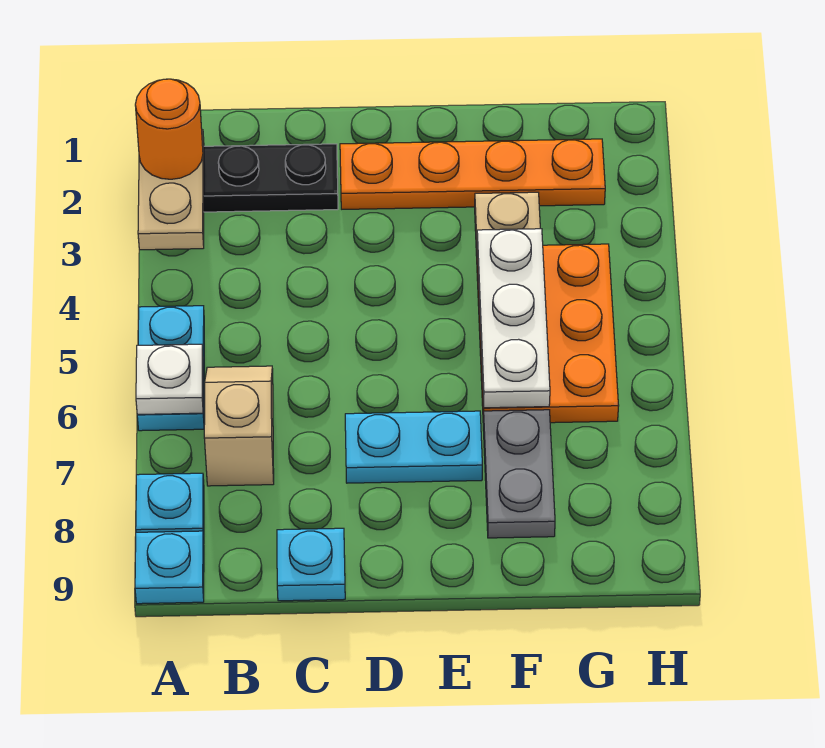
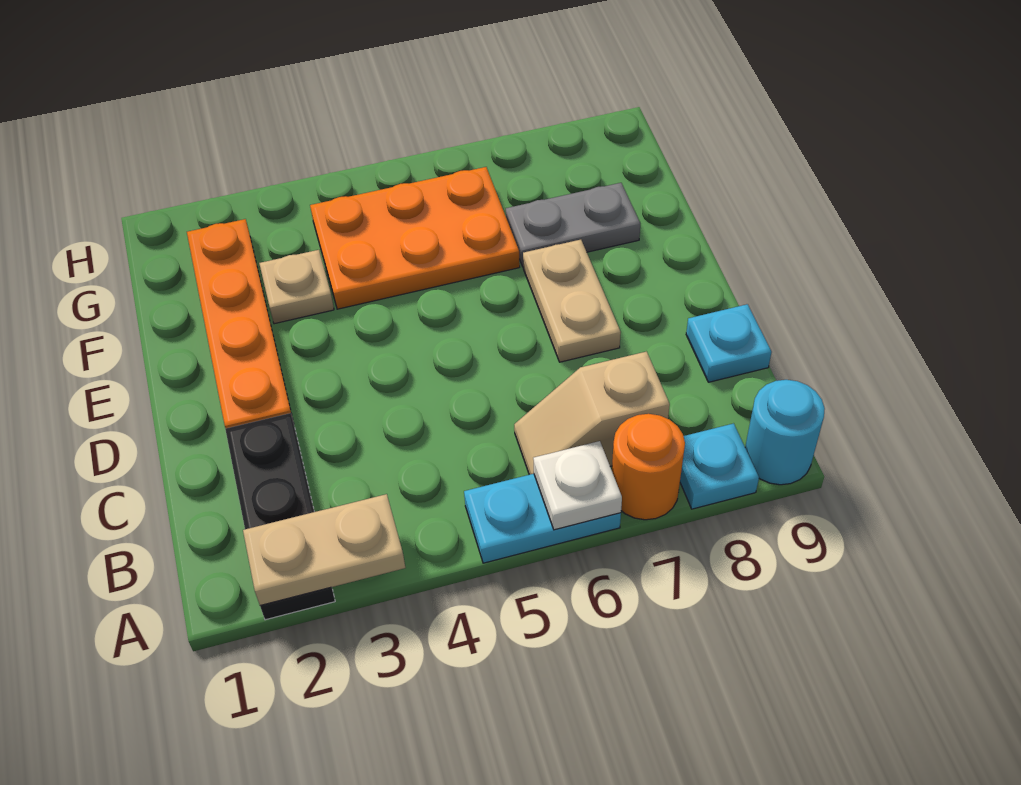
orange 1x1 round brick [135,79,203,179] -> orange 1x1 round brick moved to [612,414,685,520]
cyan 1x1 plate [135,531,204,604] -> cyan 1x1 round brick [745,380,825,485]
cyan 1x2 plate [345,411,482,483] -> tan 1x2 plate [523,240,621,362]
white 1x3 plate [477,229,550,408] -> none

